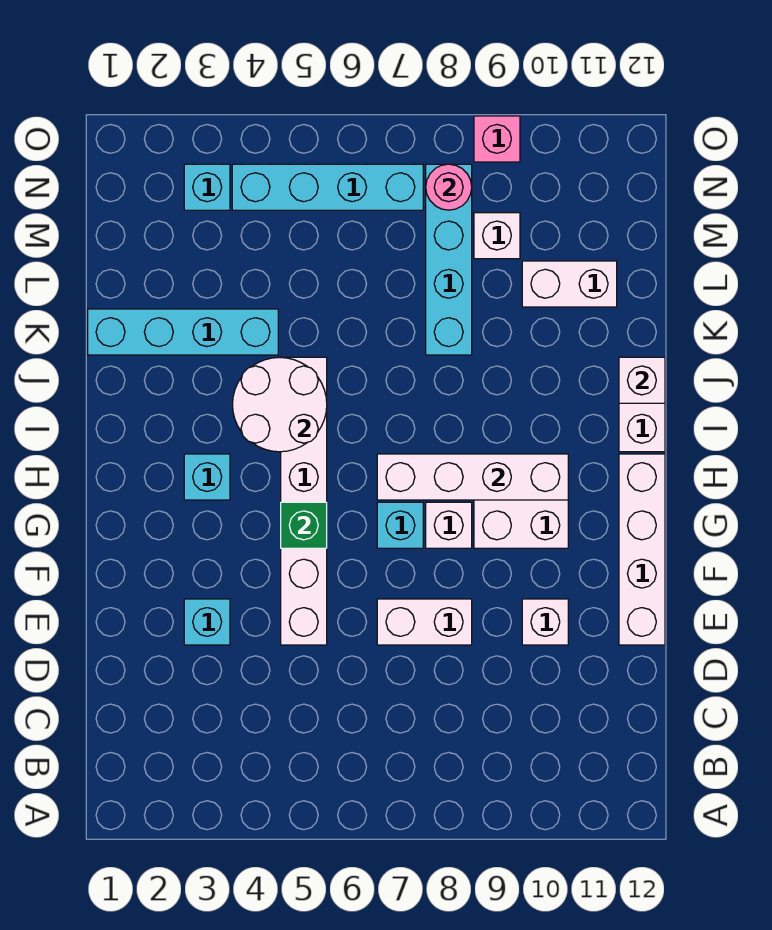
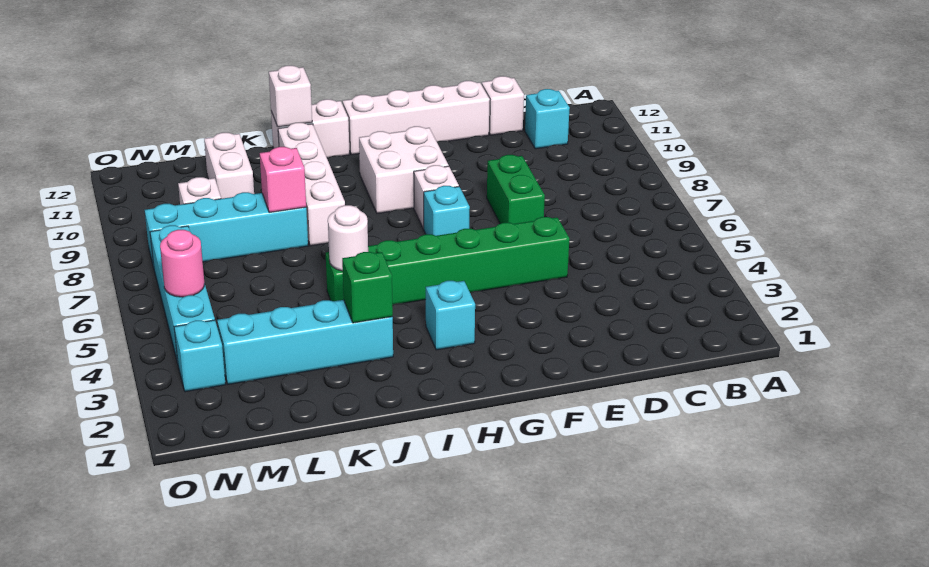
cyan 1x1 brick [184,599,230,645] -> cyan 1x1 brick moved to [525,89,570,149]
white 1x6 brick [281,357,327,645] -> green 1x6 brick [326,217,569,305]
white 1x2 brick [377,599,472,645] -> green 1x2 brick [487,155,545,224]
white 1x1 brick [522,599,568,645] -> white 1x1 brick moved to [482,76,524,135]
green 1x1 brick [281,502,327,548] -> green 1x1 brick moved to [342,252,393,323]
white 1x4 brick [377,454,568,500] -> white 1x4 brick moved to [278,123,345,246]
white 2x2 round brick [233,357,327,452] -> white 1x1 round brick [328,205,368,271]
cyan 1x4 brick [88,309,278,355] -> cyan 1x4 brick turned to [217,300,393,384]
pink 1x1 round brick [426,164,472,210] -> pink 1x1 round brick moved to [160,230,204,297]
pink 1x1 brick [474,116,520,162] -> pink 1x1 brick moved to [260,147,306,213]

